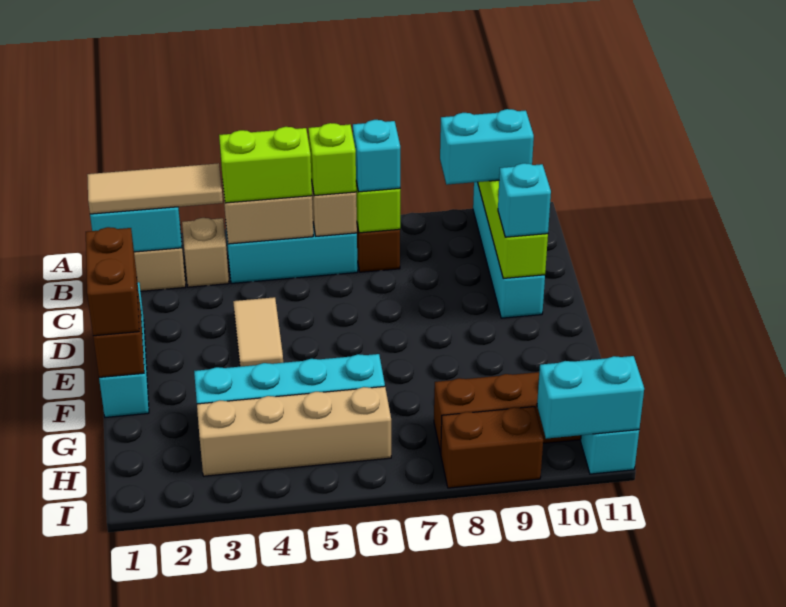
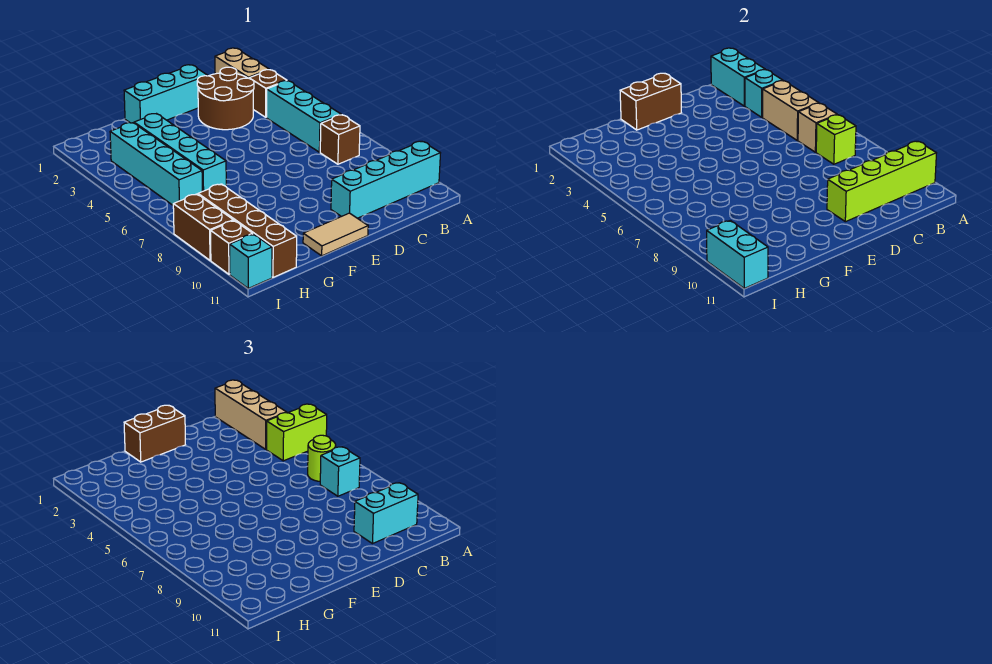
tan 1x3 tile [87,163,223,214] -> tan 1x3 brick [215,380,287,449]
tan 1x1 brick [182,218,229,287] -> brown 1x1 brick [249,70,287,117]
lime 1x2 brick [219,127,312,203] -> lime 1x2 brick turned to [267,404,327,461]
lime 1x1 brick [308,123,356,196] -> lime 1x1 round brick [308,435,336,481]
cyan 1x2 brick [440,109,534,185] -> cyan 1x2 brick turned to [354,483,418,544]
none -> brown 2x2 round brick [197,67,254,130]
tan 1x2 tile [233,297,283,367] -> tan 1x2 tile moved to [303,213,368,256]
cyan 1x1 brick [498,163,551,237] -> cyan 1x1 brick moved to [745,70,783,117]
tan 1x4 brick [197,386,391,476] -> cyan 1x4 brick [110,123,202,205]
none -> brown 1x1 brick [211,220,253,274]

